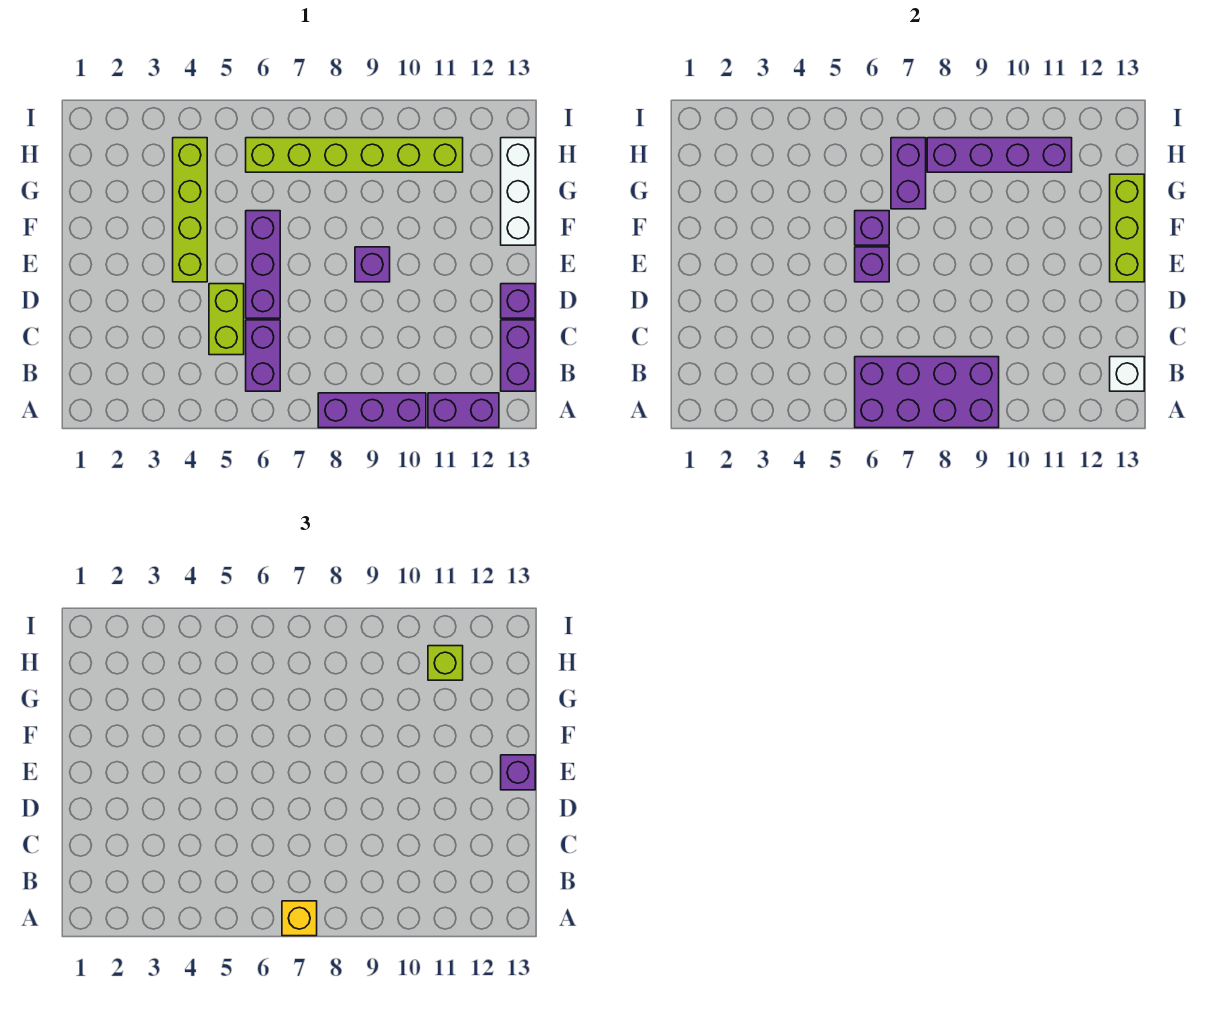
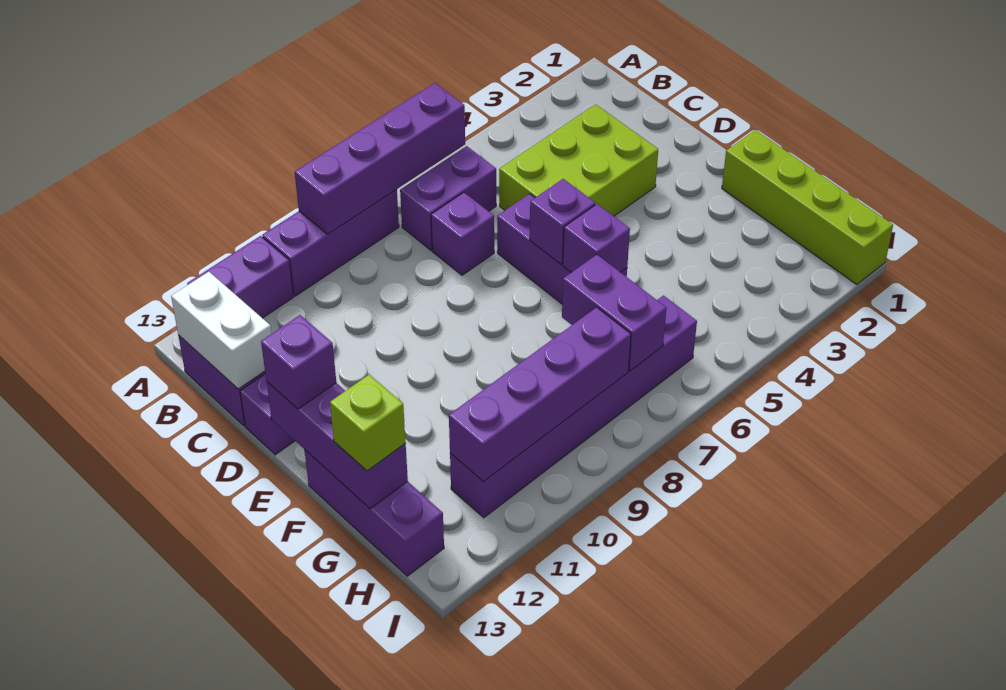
purple 2x4 brick [855,357,999,428] -> purple 1x4 brick [295,83,465,234]
yellow 1x1 brick [282,901,317,936] -> none
purple 1x2 brick [246,320,280,391] -> purple 1x2 brick turned to [400,146,496,250]
white 1x1 brick [1110,357,1144,391] -> white 1x2 brick [171,272,272,389]
lime 1x2 brick [209,284,244,355] -> lime 2x3 brick [499,104,658,216]
lime 1x4 brick [173,138,207,282] -> lime 1x4 brick moved to [722,130,893,285]
purple 1x1 brick [355,247,390,282] -> purple 1x1 brick moved to [431,192,494,275]
lime 1x3 brick [1110,174,1144,282] -> purple 1x3 brick [267,382,408,509]
white 1x3 brick [501,138,535,245] -> purple 1x3 brick [304,450,444,576]
lime 1x6 brick [246,138,463,172] -> purple 1x6 brick [450,296,697,518]
lime 1x1 brick [428,646,463,680] -> lime 1x1 brick moved to [330,375,406,471]

